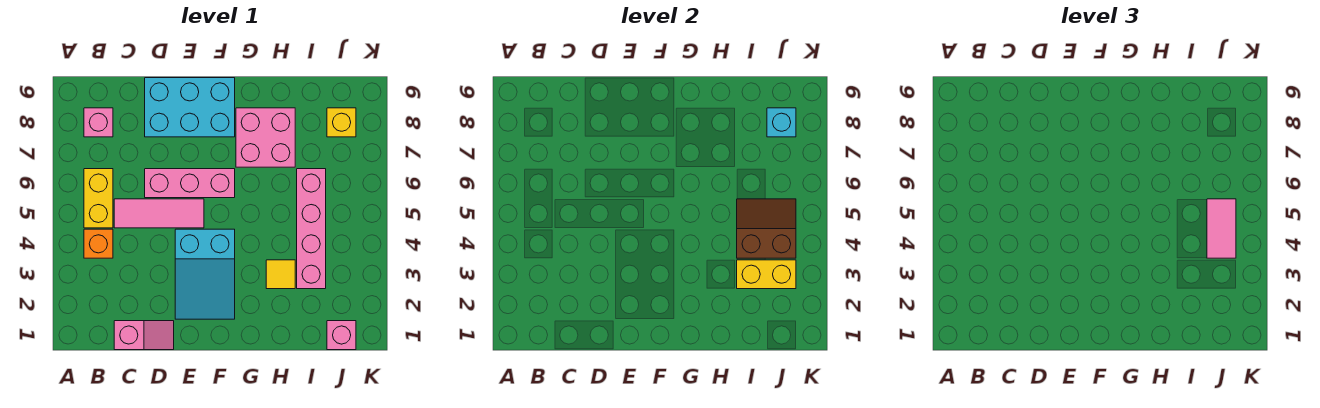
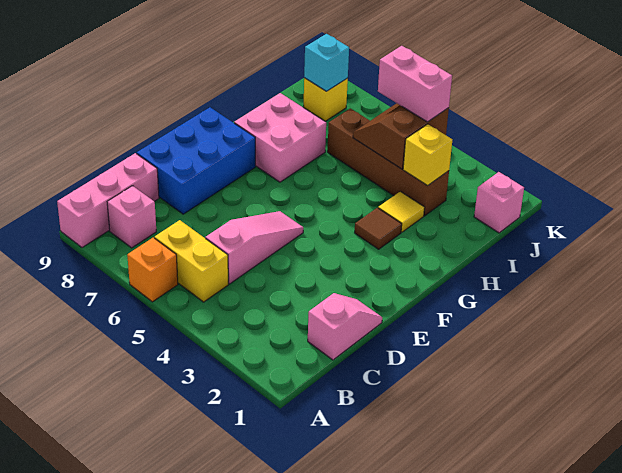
orange 1x1 brick [84,229,113,258] -> orange 1x1 brick moved to [127,238,178,302]
pink 1x3 tile [114,199,204,228] -> pink 1x3 slope [205,211,303,284]
pink 1x3 brick [145,169,235,198] -> pink 1x3 brick moved to [57,153,159,248]
cyan 2x3 brick [145,78,235,137] -> blue 2x3 brick [137,107,255,214]
cyan 2x3 slope [175,229,235,319] -> none
none -> brown 1x1 tile [355,208,402,249]
pink 1x4 brick [297,169,326,289] -> brown 1x4 brick [327,108,449,216]
yellow 1x2 brick [737,260,796,289] -> yellow 1x1 brick [403,124,452,186]
pink 1x2 tile [1207,199,1236,258] -> pink 1x2 brick [378,46,452,122]

